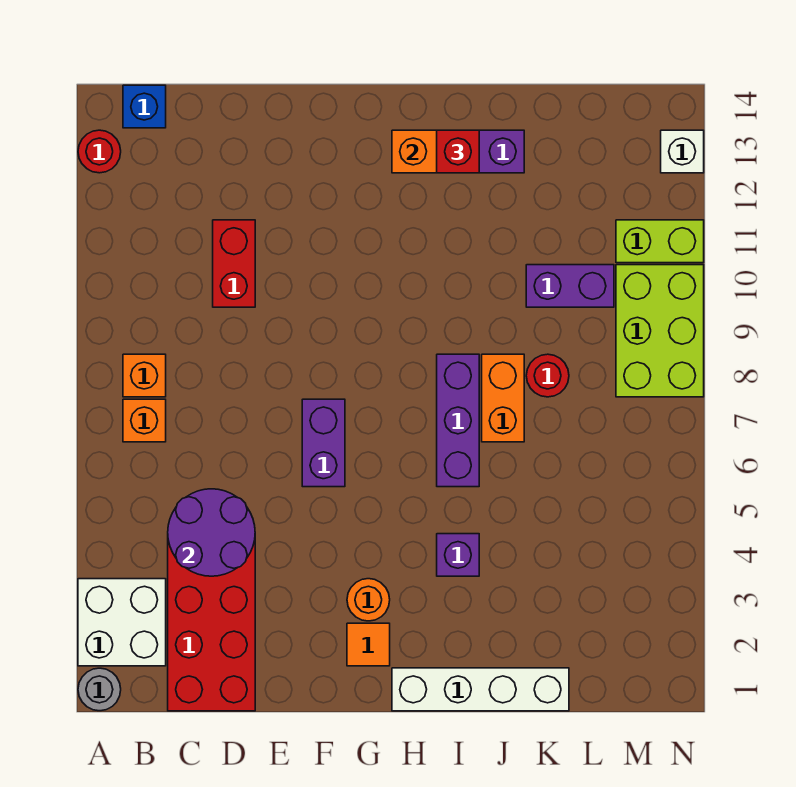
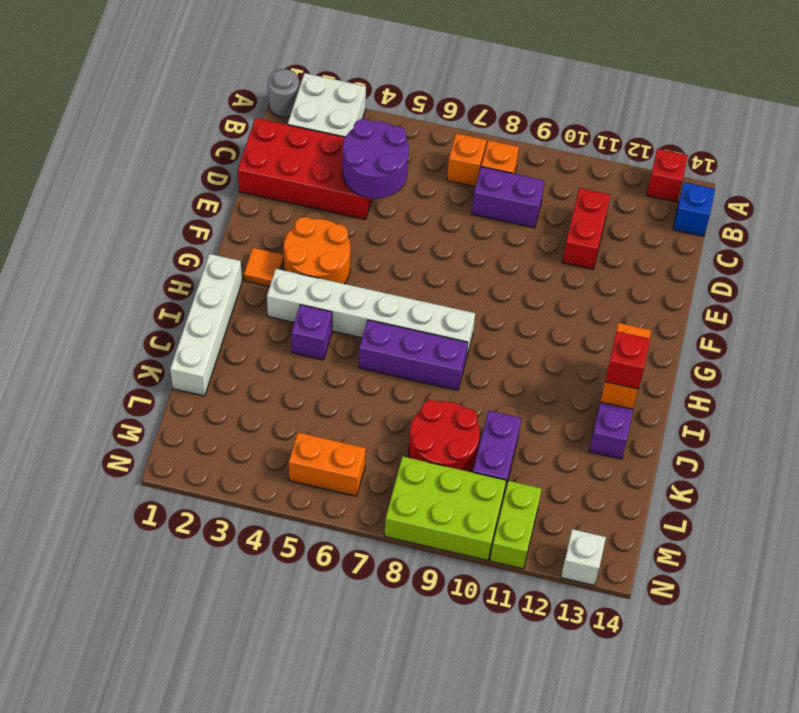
red 1x1 round brick [78,130,121,173] -> red 1x1 brick [647,149,688,202]
red 1x2 brick [213,220,255,307] -> red 1x2 brick turned to [562,188,610,269]
purple 1x2 brick [302,399,345,487] -> purple 1x2 brick moved to [472,167,545,228]
orange 1x1 round brick [347,579,390,621] -> orange 2x2 round brick [284,217,350,284]
none -> white 1x6 brick [267,269,475,359]
orange 1x2 brick [482,354,524,442] -> orange 1x2 brick moved to [289,432,366,496]
red 1x1 round brick [526,354,569,397] -> red 2x2 round brick [409,400,480,472]

